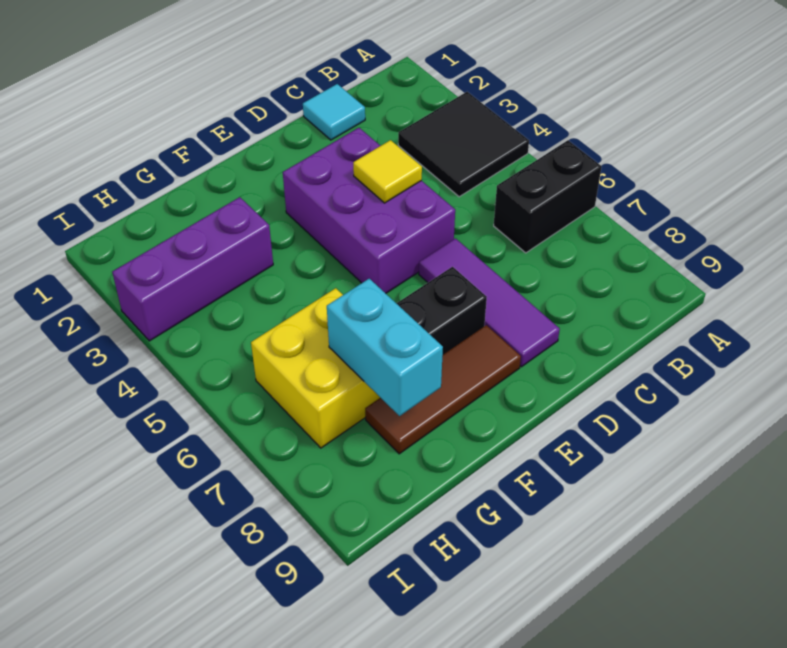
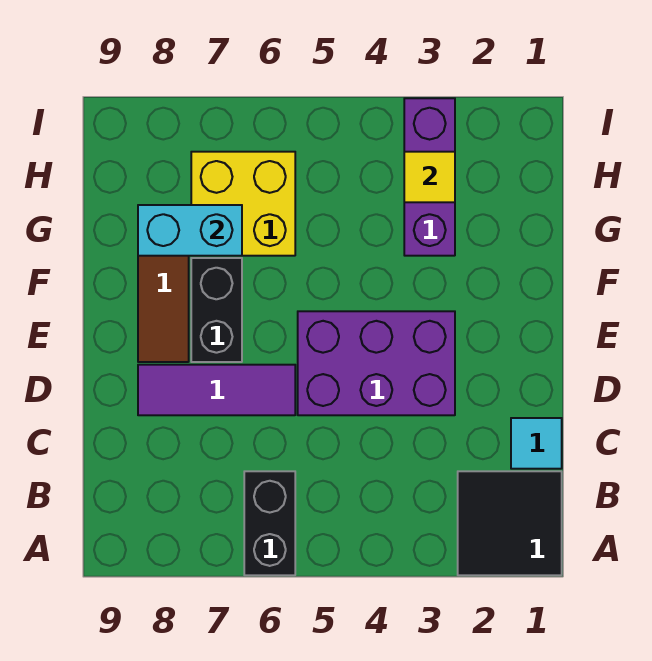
black 2x2 tile [398,92,529,197] -> black 2x2 tile moved to [458,471,562,575]
yellow 1x1 tile [353,140,422,203] -> yellow 1x1 tile moved to [404,152,455,202]

